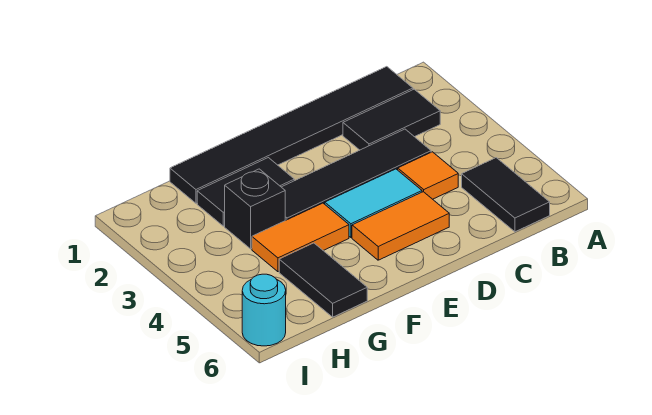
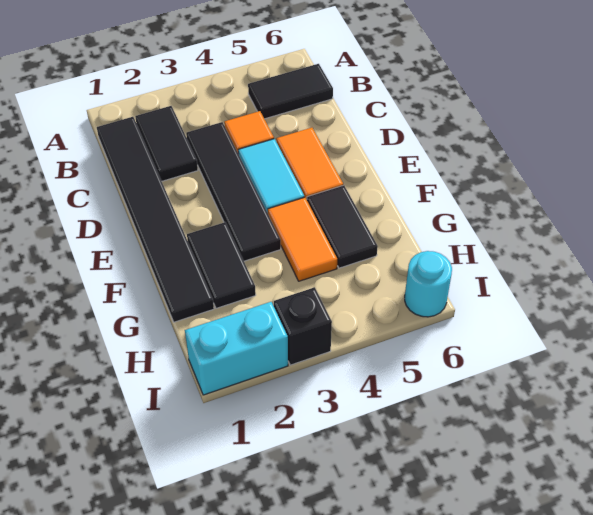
black 1x1 brick [225,169,285,249] -> black 1x1 brick moved to [274,287,332,365]
black 1x2 tile [279,243,367,317] -> black 1x2 tile turned to [307,185,378,268]
none -> cyan 1x2 brick [185,302,288,395]

